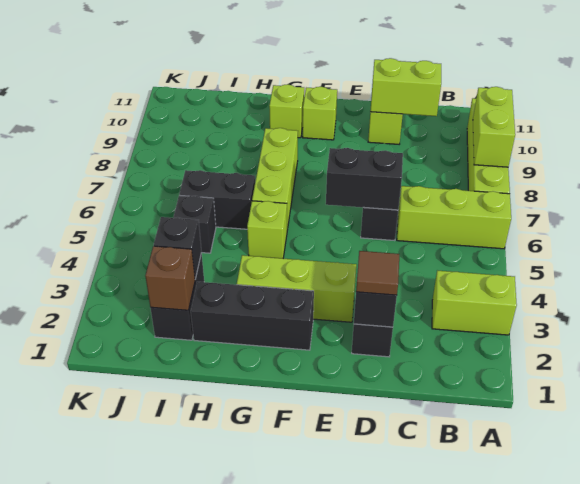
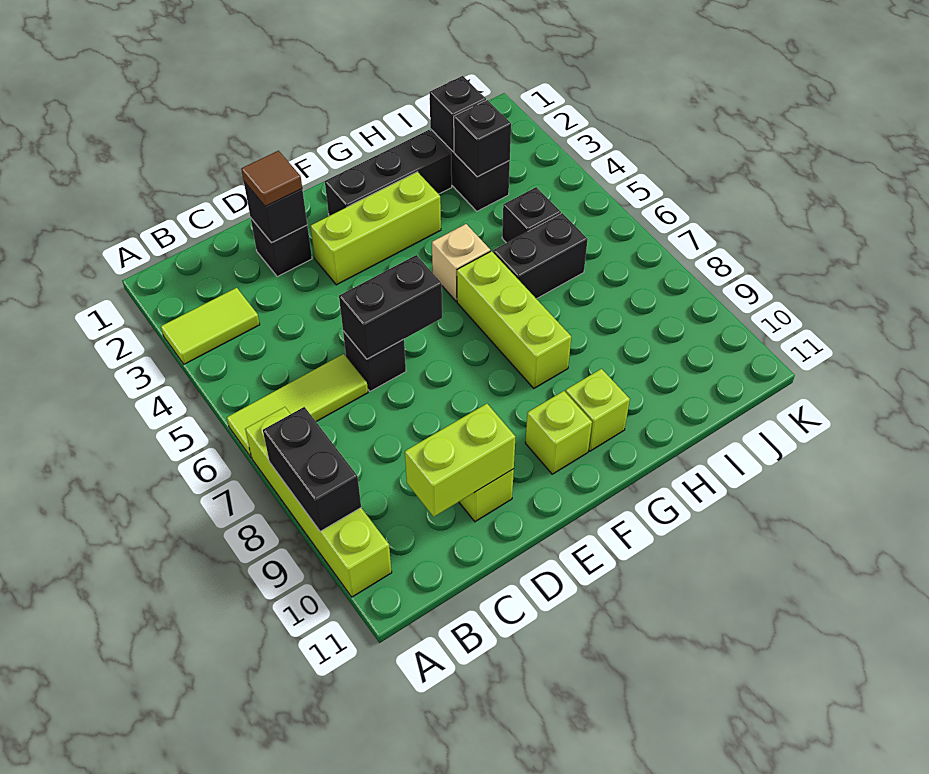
lime 1x2 brick [432,270,517,335] -> lime 1x2 tile [161,288,260,364]
lime 1x3 brick [397,186,511,249] -> lime 1x3 tile [227,354,368,458]
lime 1x2 brick [473,87,515,167] -> black 1x2 brick [263,407,361,531]
lime 1x1 brick [247,201,287,258] -> tan 1x1 brick [432,224,490,301]
brown 1x1 brick [145,246,195,310] -> black 1x1 brick [429,76,486,152]

